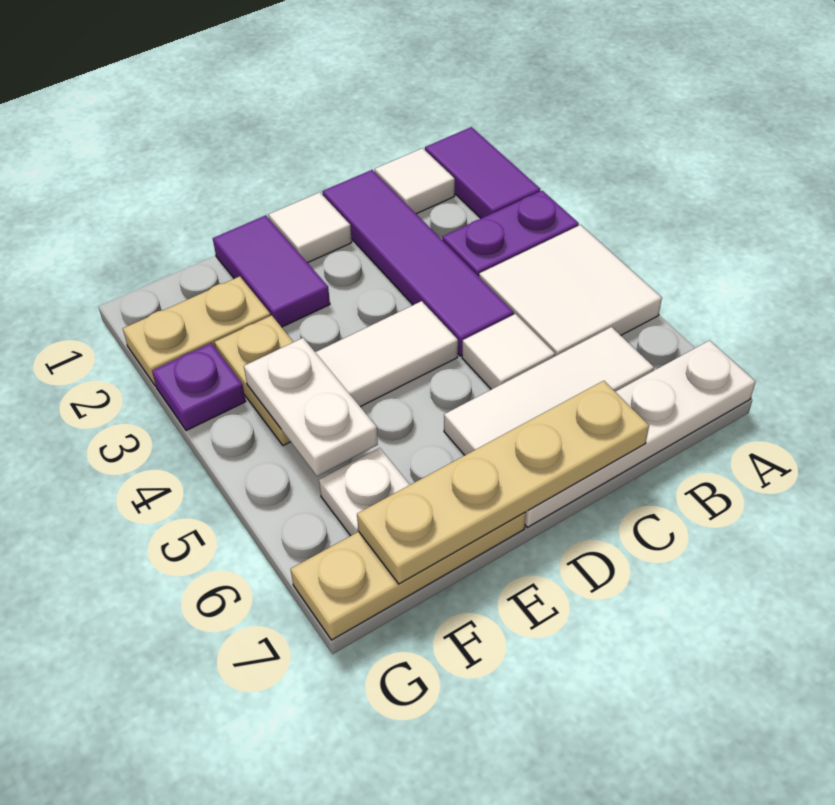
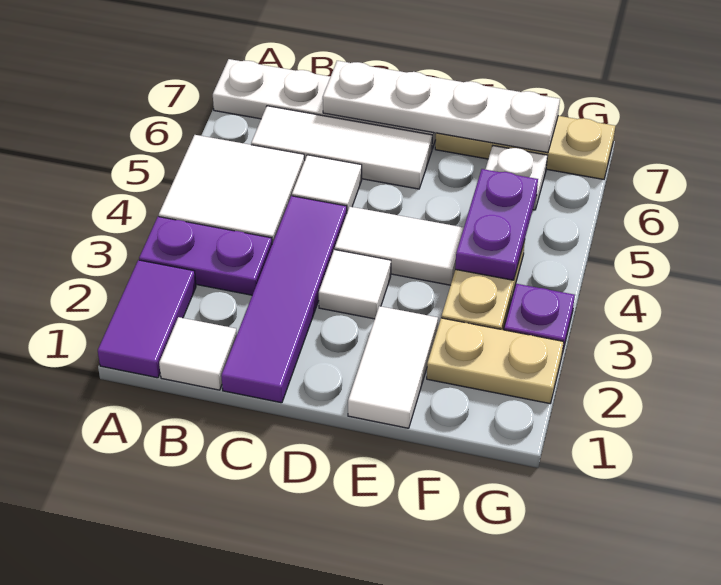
tan 1x4 plate [357,381,649,584] -> white 1x4 plate [323,61,560,153]
white 1x1 tile [269,192,352,263] -> white 1x1 tile moved to [319,250,391,319]
purple 1x2 tile [213,215,330,327] -> white 1x2 tile [348,306,438,428]
white 1x2 plate [244,338,378,476] -> purple 1x2 plate [455,169,538,280]

